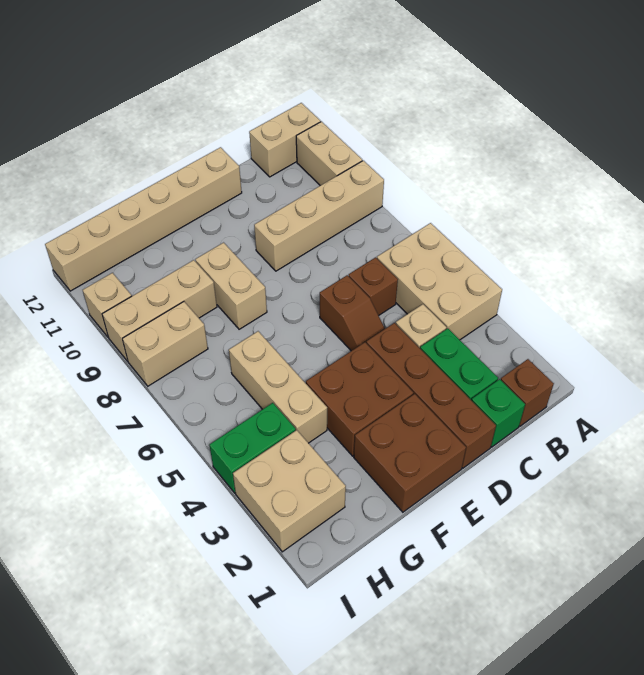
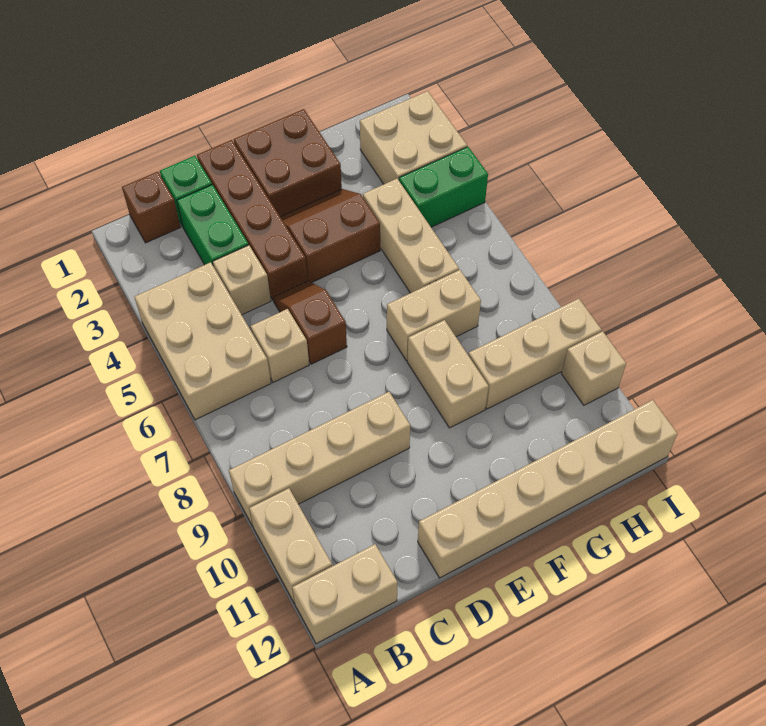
brown 1x1 brick [349,257,398,316] -> tan 1x1 brick [251,309,309,382]
brown 2x2 brick [306,342,413,456] -> brown 2x2 slope [280,189,380,283]
tan 1x2 brick [122,302,208,386] -> tan 1x2 brick moved to [387,270,481,361]

